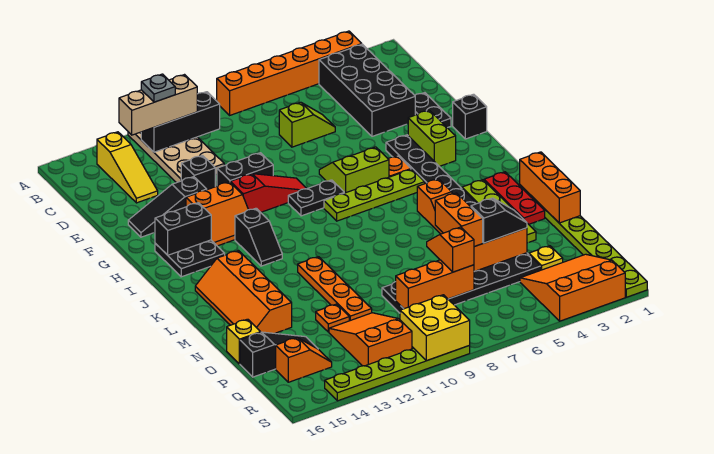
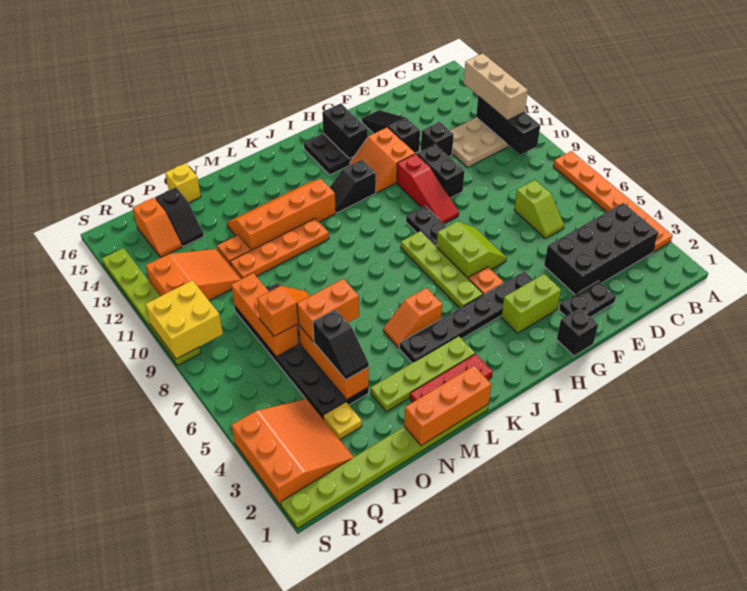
orange 1x6 brick [217,31,361,115] -> orange 1x6 plate [553,151,673,252]
grey 1x1 plate [141,74,175,102] -> none
yellow 1x3 slope [97,132,158,203] -> none
orange 2x4 slope [195,251,292,333] -> orange 2x4 slope moved to [227,179,336,250]
black 1x3 slope [240,332,318,377] -> black 1x2 slope [155,187,204,247]

